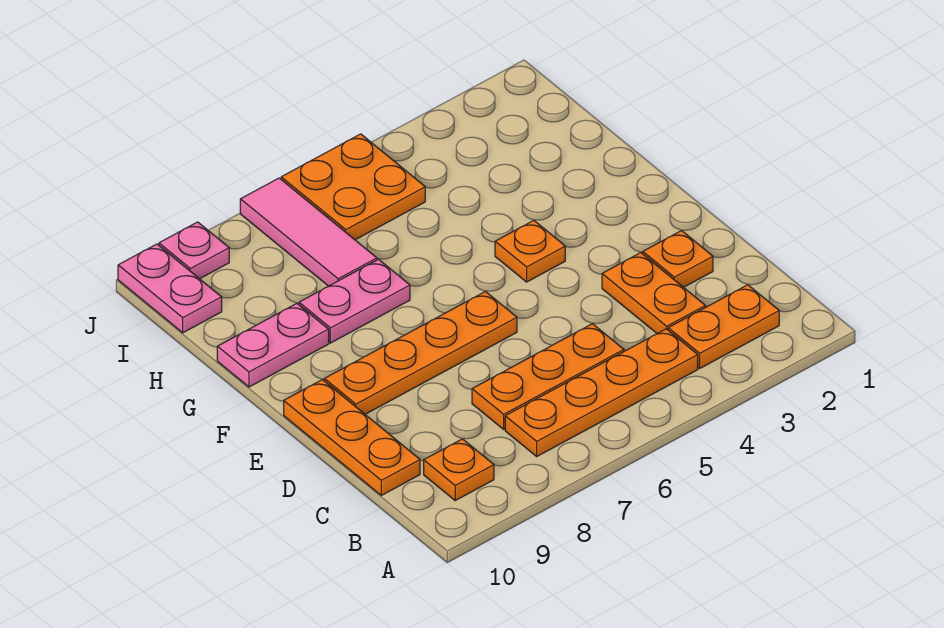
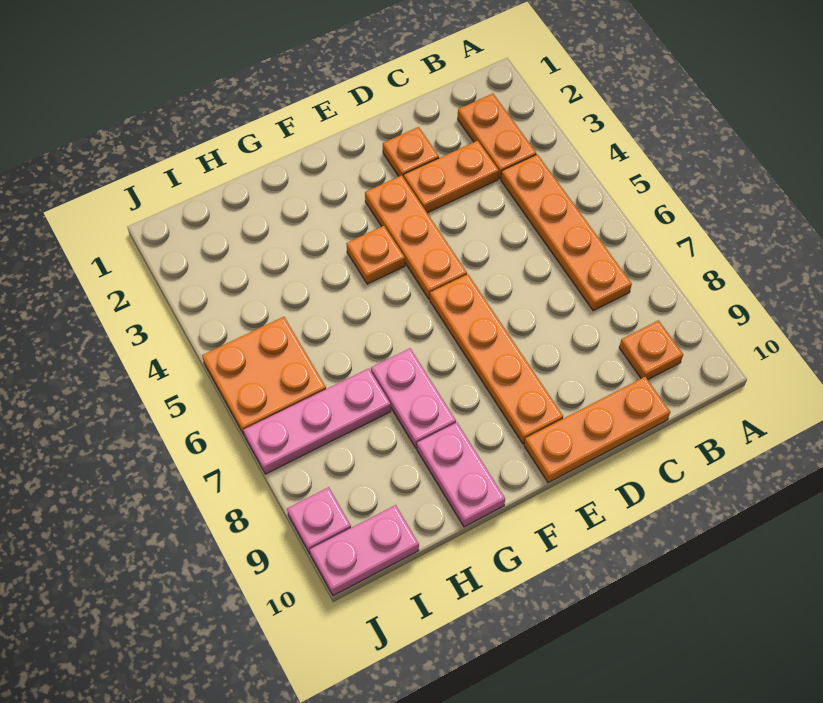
orange 1x3 plate [472,324,624,429] -> orange 1x3 plate moved to [365,175,467,299]
pink 1x3 tile [240,178,377,286] -> pink 1x3 plate [244,369,391,474]

